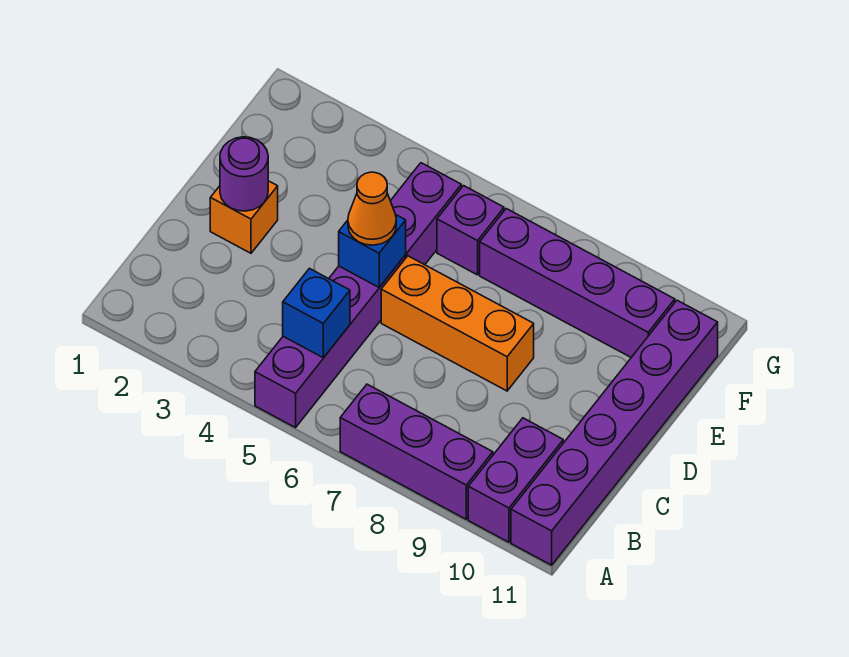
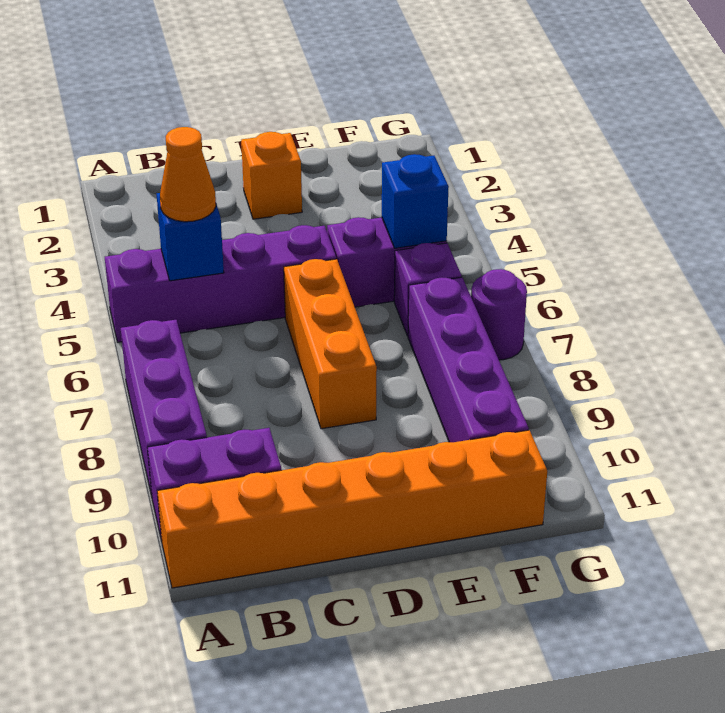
purple 1x6 brick [511,300,718,565] -> orange 1x6 brick [157,430,547,588]
purple 1x1 round brick [220,137,268,211] -> purple 1x1 round brick moved to [471,269,527,360]
blue 1x1 brick [339,214,406,287] -> blue 1x1 brick moved to [382,154,449,248]
orange 1x1 cone [348,172,396,245] -> orange 1x1 cone moved to [160,127,216,222]

